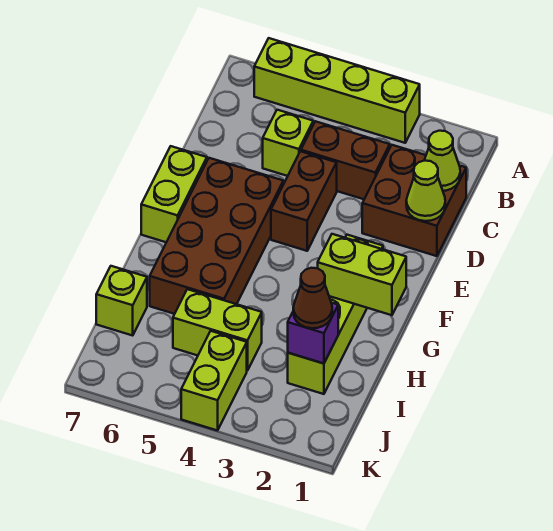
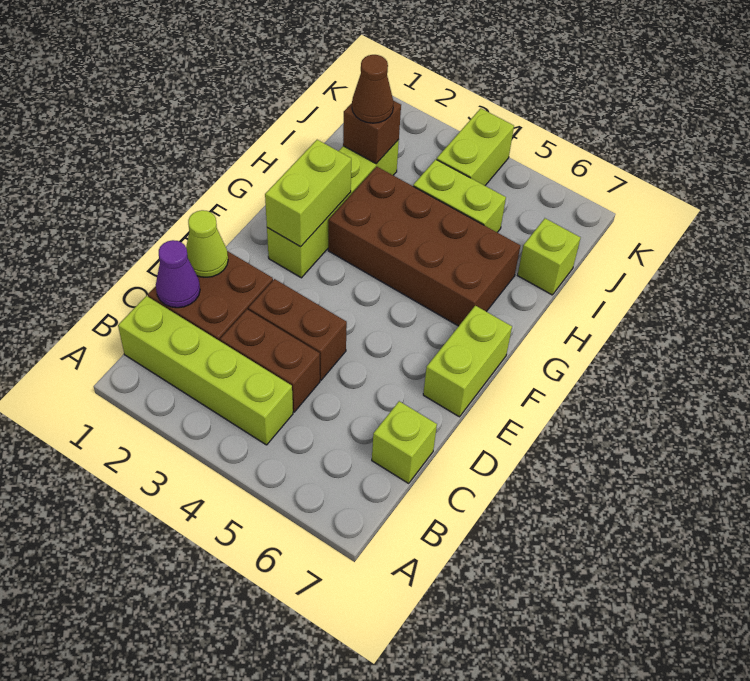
lime 1x4 brick [254,38,420,143] -> lime 1x4 brick moved to [118,296,293,445]
lime 1x1 cone [424,131,460,191] -> purple 1x1 cone [156,240,200,308]
lime 1x1 brick [263,110,313,176] -> lime 1x1 brick moved to [372,401,437,483]
brown 1x2 brick [271,151,337,251] -> brown 1x2 brick turned to [248,279,347,380]
brown 2x4 brick [150,158,283,314] -> brown 2x4 brick turned to [328,167,520,326]
lime 1x2 brick [318,234,406,315] -> lime 1x2 brick turned to [265,140,351,247]
purple 1x1 brick [288,303,338,364] -> brown 1x1 brick [343,101,401,164]

